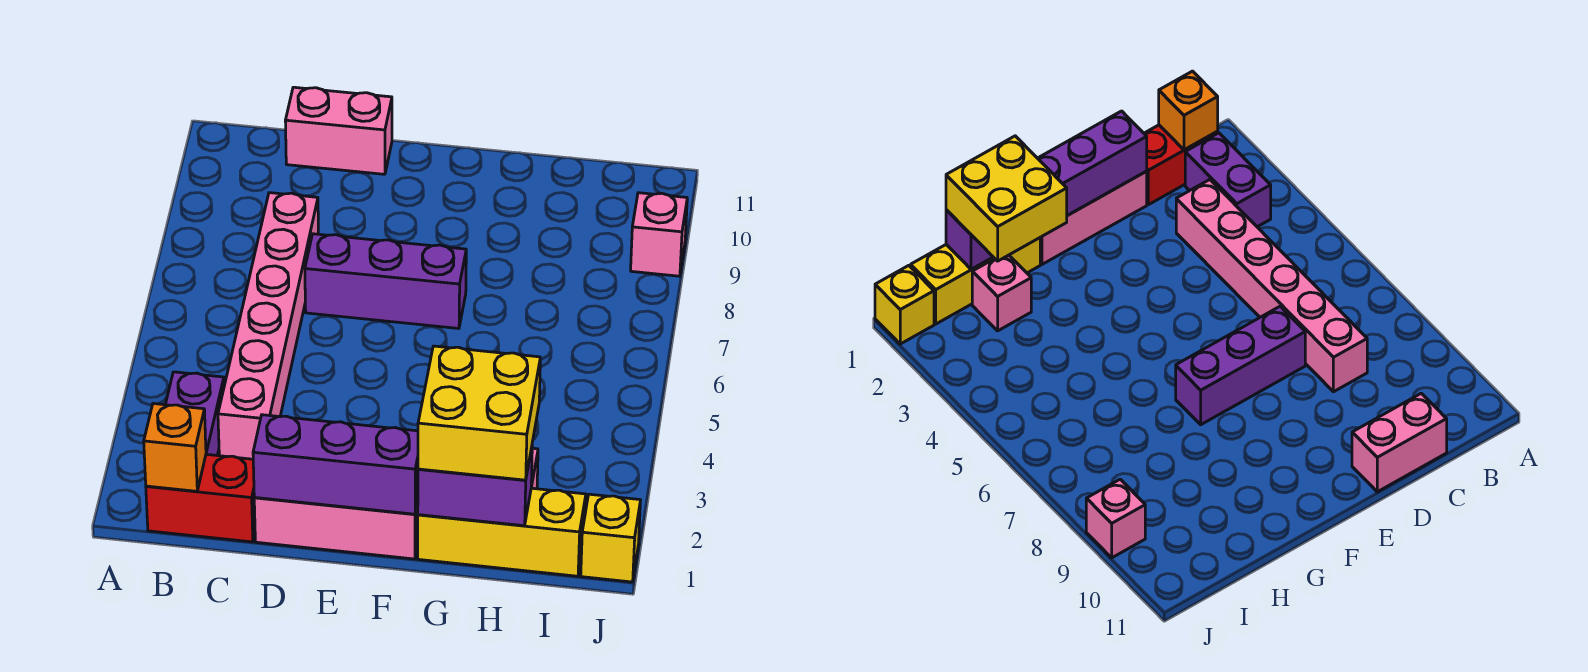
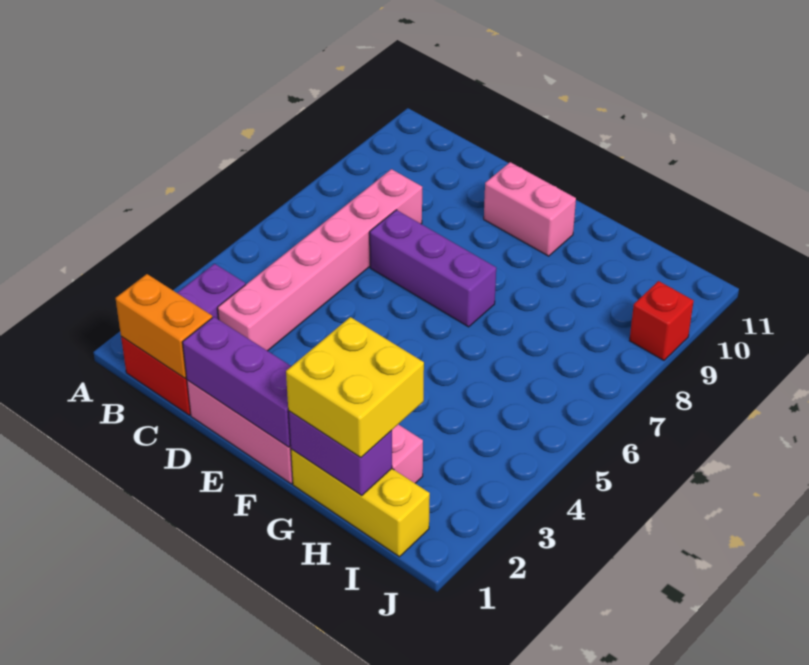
orange 1x1 brick [144,404,206,491] -> orange 1x2 brick [115,274,212,378]
pink 1x2 brick [285,87,392,174] -> pink 1x2 brick moved to [484,162,576,256]
yellow 1x1 brick [581,494,641,582] -> none
pink 1x1 brick [631,193,687,276] -> red 1x1 brick [629,281,694,360]

